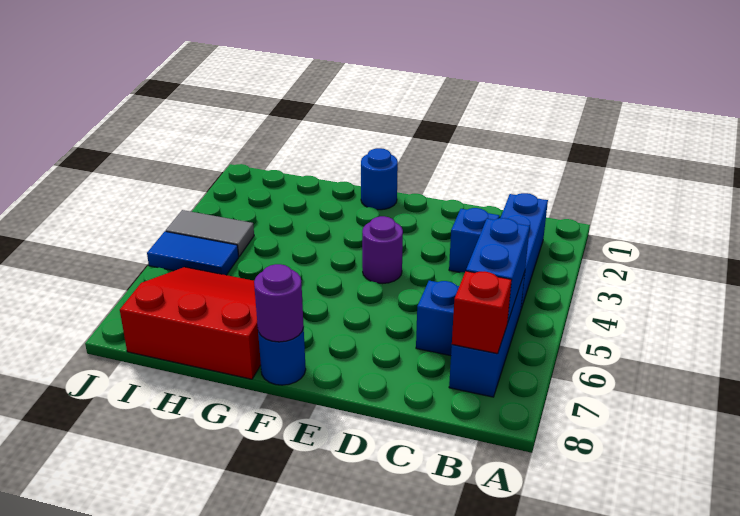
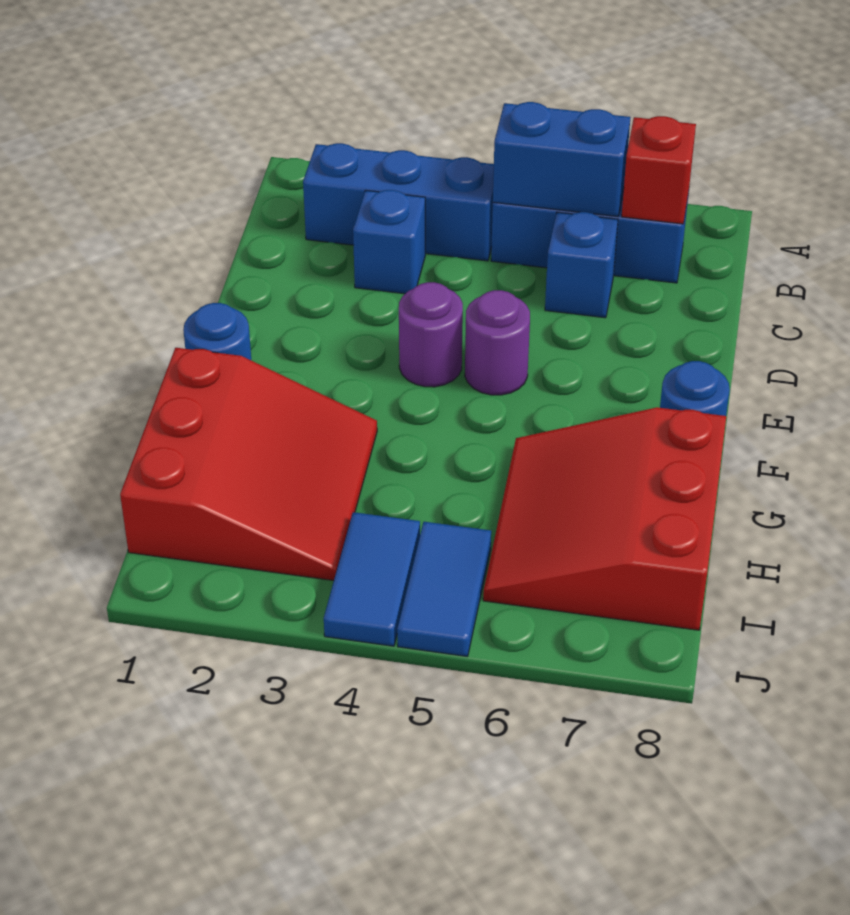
purple 1x1 round brick [254,264,304,342] -> purple 1x1 round brick moved to [465,290,530,395]
none -> red 3x3 slope [120,348,377,581]
grey 1x2 tile [166,210,254,257] -> blue 1x2 tile [324,512,420,646]

